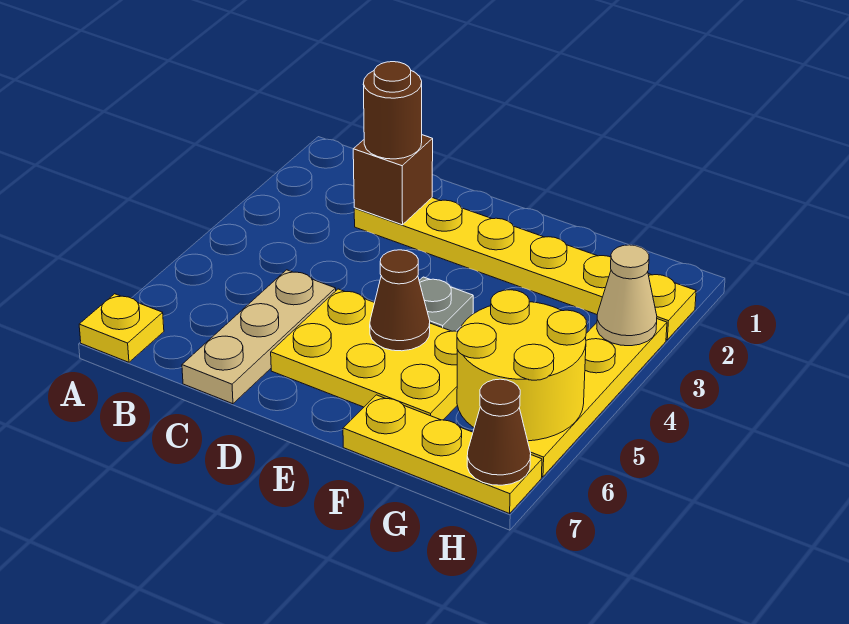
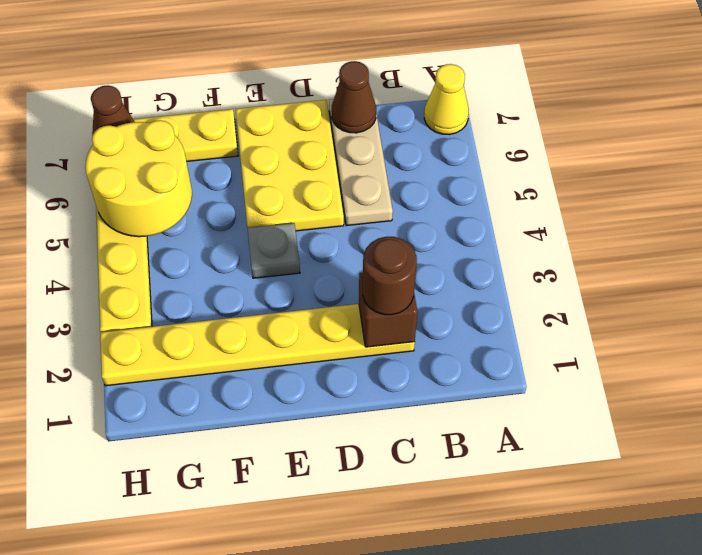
yellow 1x1 plate [79,294,164,362] -> yellow 1x1 cone [424,64,469,135]
yellow 2x3 plate [271,289,457,420] -> yellow 2x3 plate turned to [236,100,344,231]
brown 1x1 cone [370,250,430,351] -> brown 1x1 cone moved to [331,61,376,133]
tan 1x1 cone [597,245,657,346] -> none

